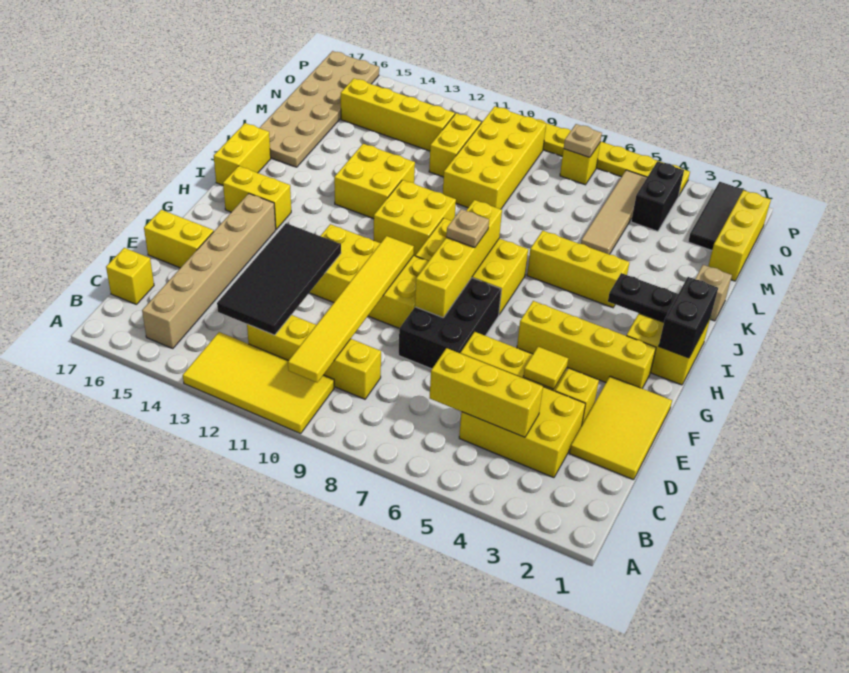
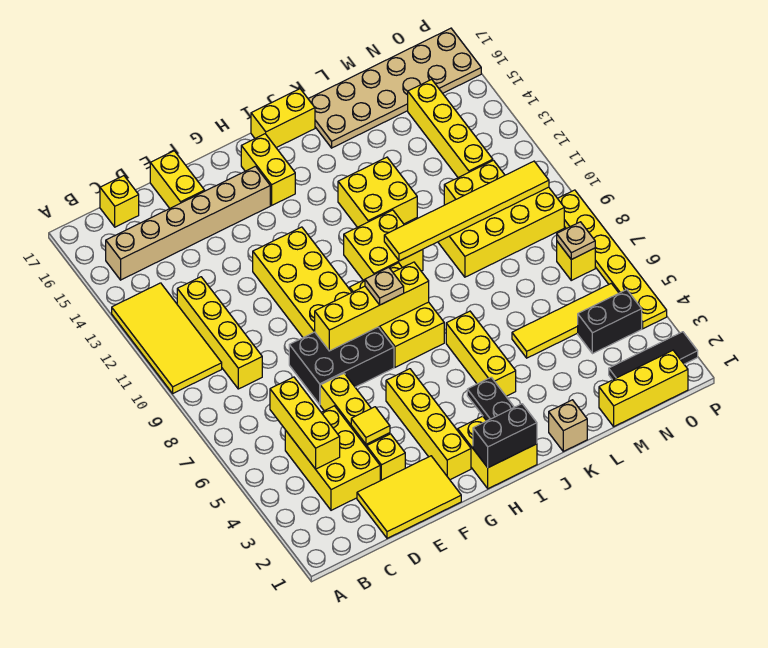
yellow 1x6 tile [288,236,414,382] -> yellow 1x6 tile moved to [384,161,549,261]
black 2x4 tile [217,223,341,335] -> none
tan 1x4 tile [581,170,647,254] -> yellow 1x4 tile [512,283,619,358]

